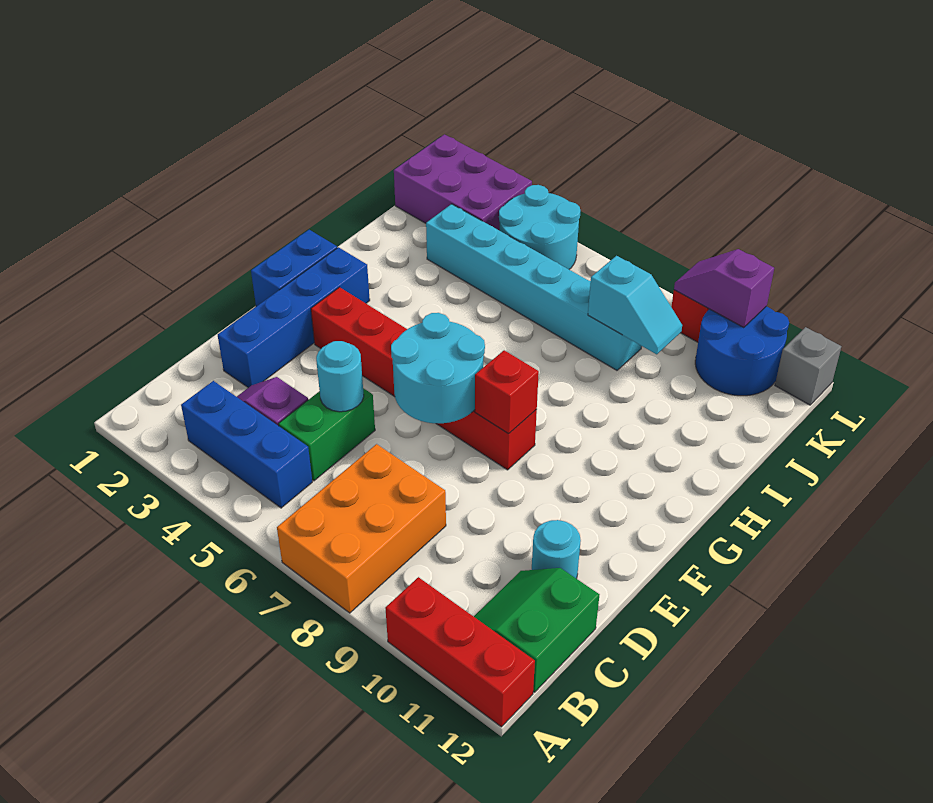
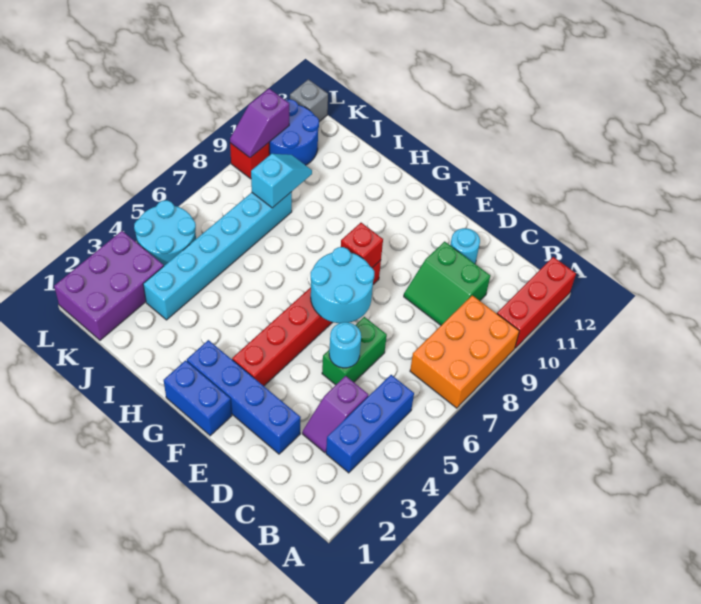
orange 2x3 brick [277,444,446,613] -> orange 2x3 brick turned to [410,295,519,408]
green 2x2 slope [474,568,599,692] -> green 2x2 slope moved to [404,242,490,325]
green 1x2 brick [279,388,375,481] -> green 1x2 brick turned to [322,317,387,385]

